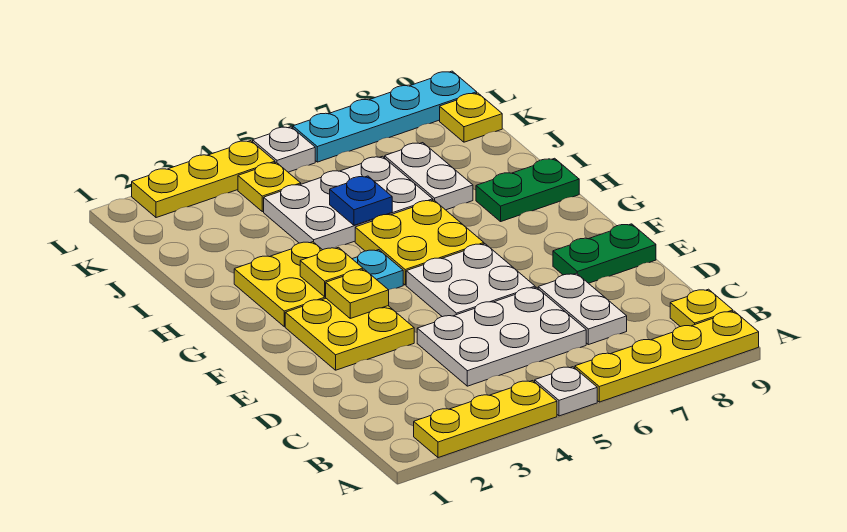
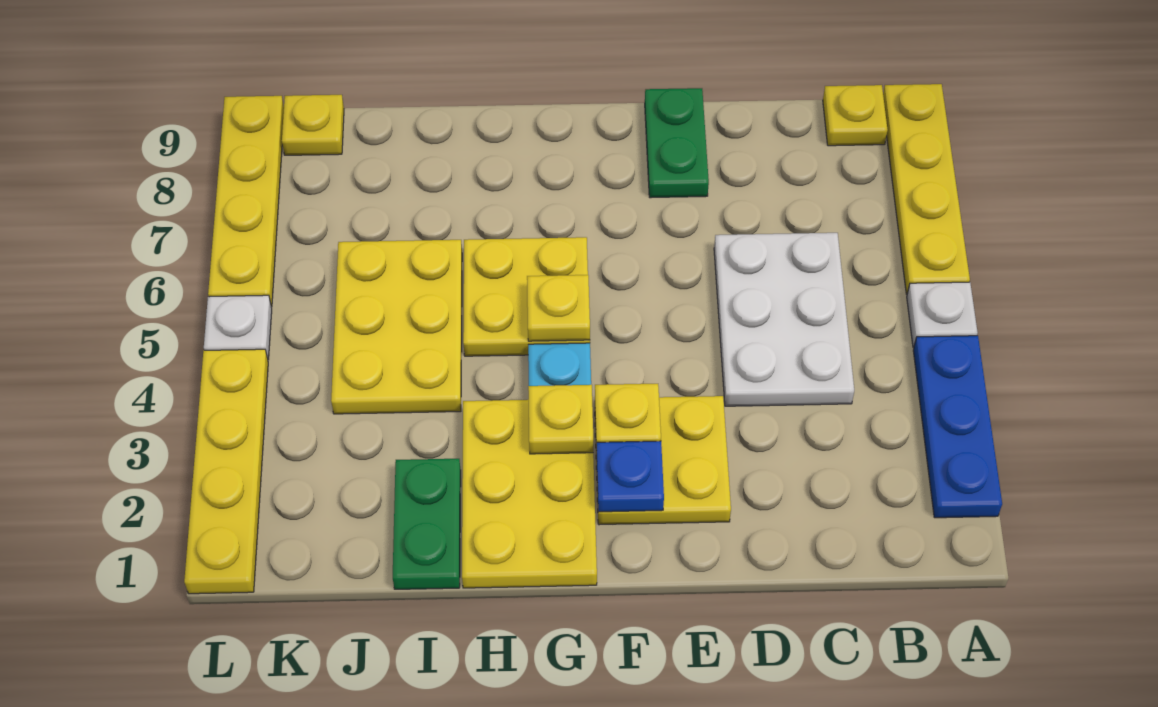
yellow 1x3 plate [414,381,557,458] -> blue 1x3 plate [913,336,1002,518]
white 1x2 plate [538,273,627,345] -> none
white 2x2 plate [406,244,535,317] -> none
yellow 2x2 plate [234,242,326,327] -> yellow 2x3 plate [462,400,597,588]
green 1x2 plate [476,158,579,221] -> green 1x2 plate moved to [393,459,461,589]
white 2x3 plate [264,156,433,250] -> yellow 2x3 plate [331,240,462,414]
blue 1x1 plate [330,176,392,225] -> blue 1x1 plate moved to [596,441,664,512]
white 1x2 plate [385,143,473,210] -> none
yellow 1x1 plate [238,162,301,212] -> yellow 1x1 plate moved to [527,275,590,341]
yellow 1x3 plate [132,141,275,218] -> yellow 1x4 plate [184,349,268,594]
cyan 1x4 plate [293,71,477,162] -> yellow 1x4 plate [208,96,284,307]

